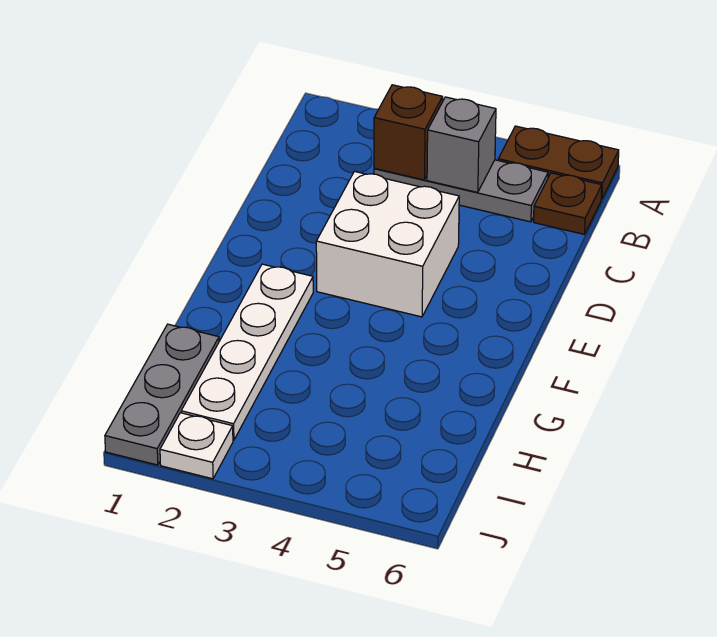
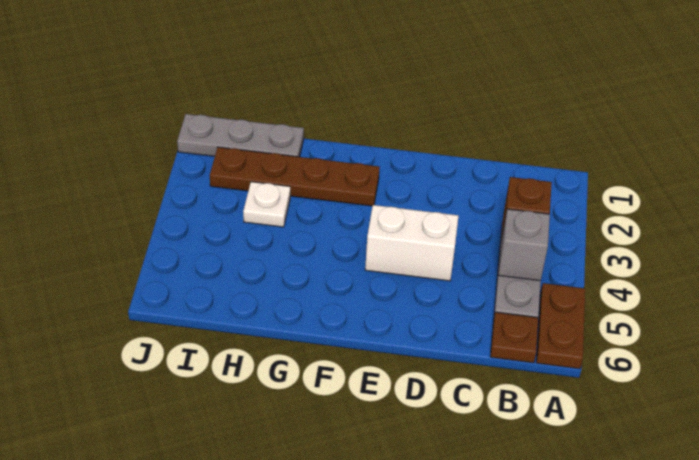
white 2x2 brick [316,171,459,317] -> white 1x2 brick [365,205,458,281]
white 1x4 plate [181,264,313,440] -> brown 1x4 plate [210,147,380,206]
white 1x1 plate [160,413,233,479] -> white 1x1 plate moved to [243,182,290,227]

